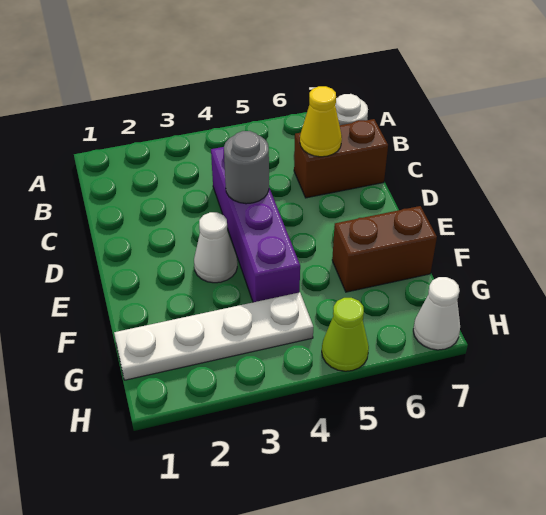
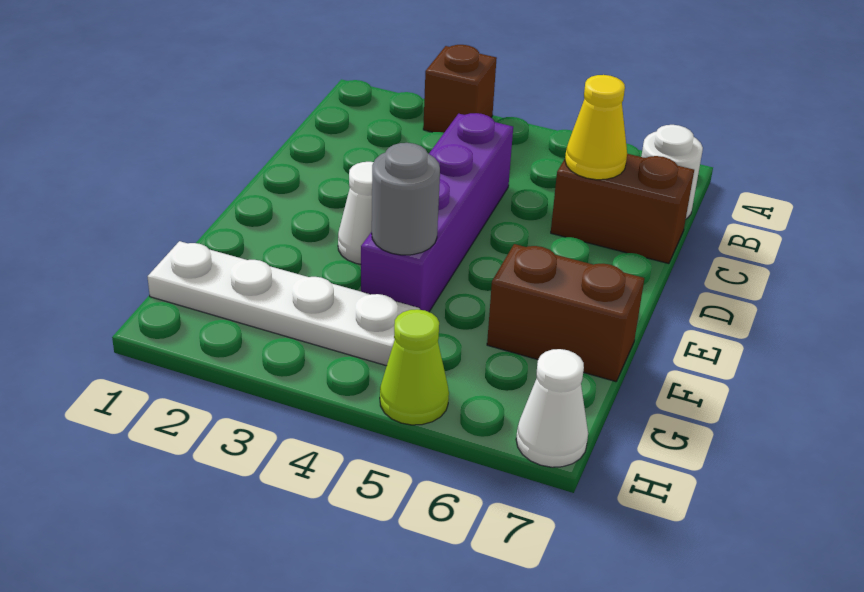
none -> brown 1x1 brick [423,45,497,133]
grey 1x1 round brick [224,131,269,204] -> grey 1x1 round brick moved to [372,143,440,255]

